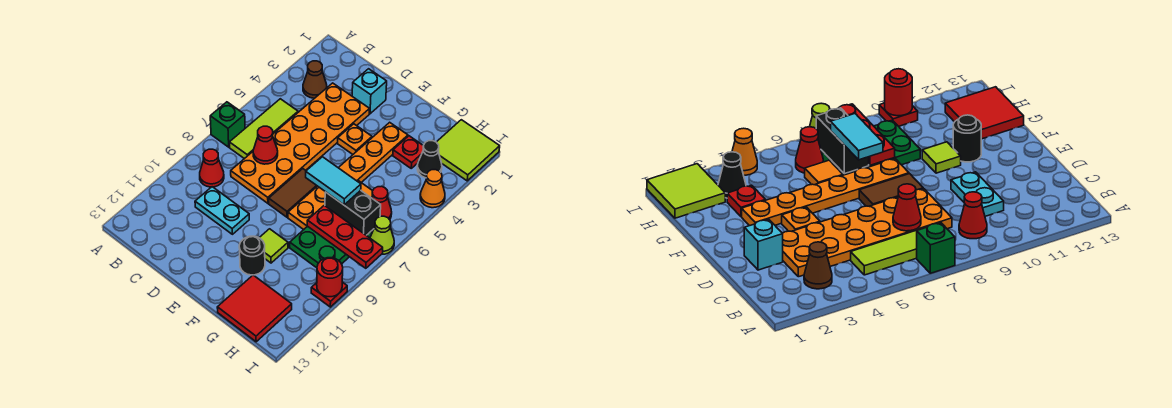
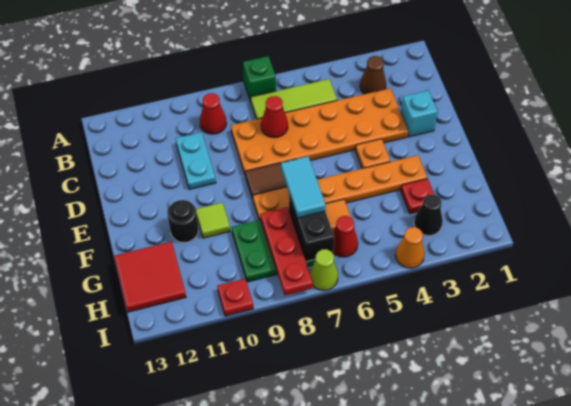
lime 2x2 tile [437,120,500,181] -> none
red 1x1 round brick [317,258,343,297] -> none

